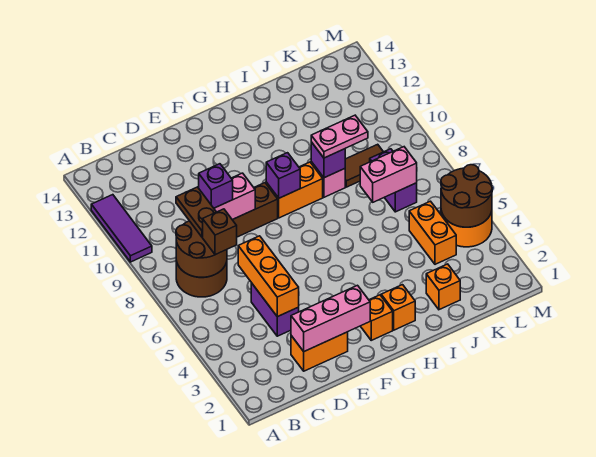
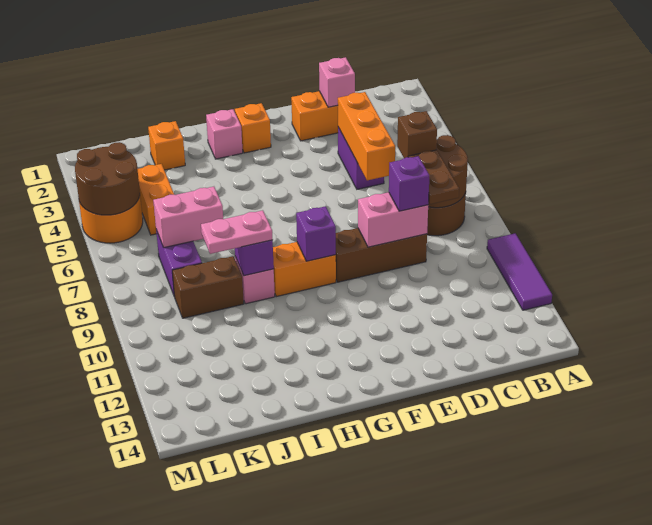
pink 1x3 brick [291,285,370,351] -> pink 1x1 brick [319,57,355,107]
orange 1x1 brick [381,285,415,330] -> pink 1x1 brick [206,109,243,159]
brown 1x2 tile [345,144,383,187] -> brown 1x2 brick [172,256,244,318]

